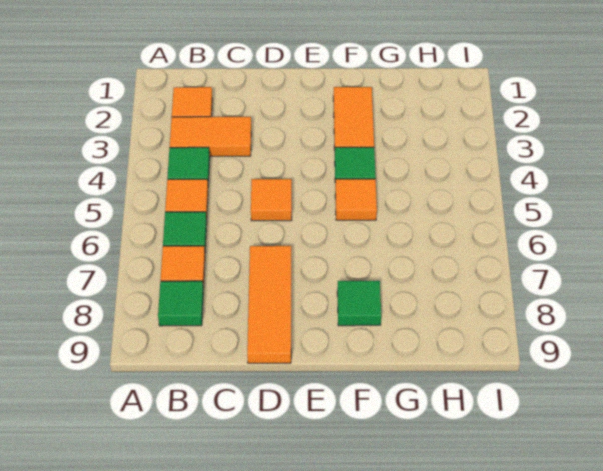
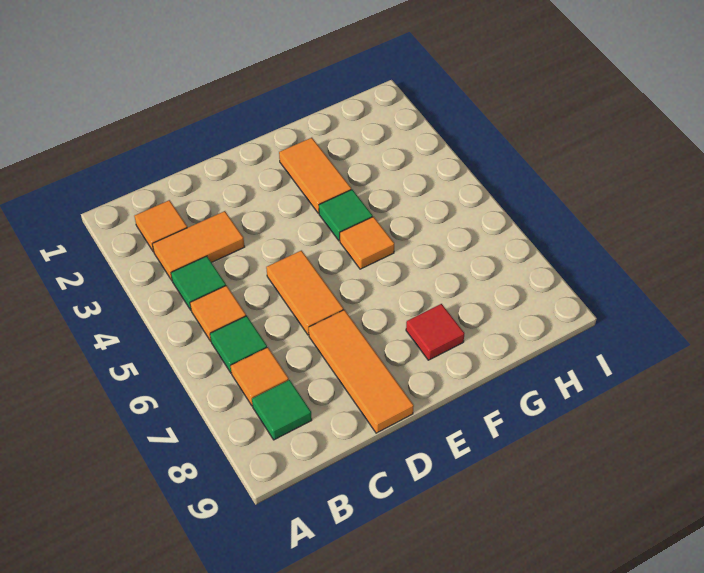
orange 1x1 tile [251,179,292,221] -> orange 1x2 tile [266,250,344,335]
green 1x1 tile [337,281,381,326] -> red 1x1 tile [406,304,465,360]

